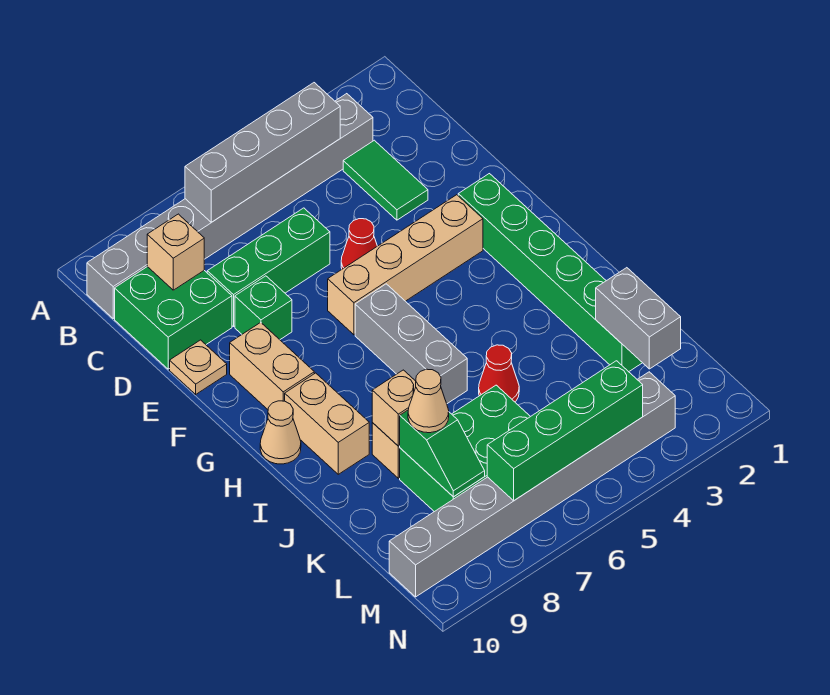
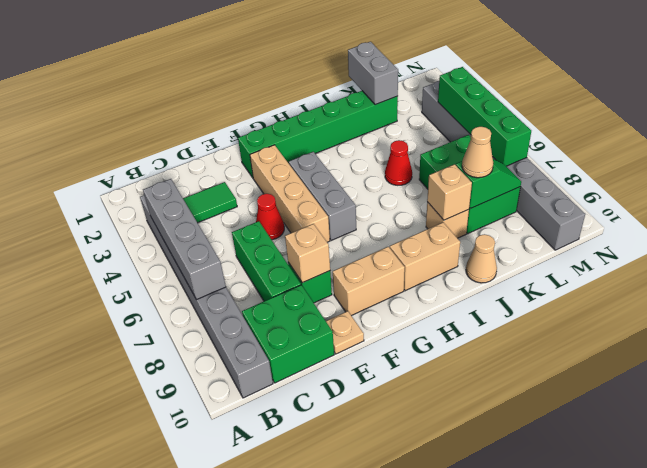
tan 1x1 brick [147,214,204,290] -> tan 1x1 brick moved to [285,224,330,283]
grey 1x3 brick [355,284,467,404] -> grey 1x3 brick turned to [289,152,356,241]
tan 1x1 cone [260,401,301,464] -> tan 1x1 cone moved to [466,234,497,283]
grey 1x2 brick [596,268,681,369] -> grey 1x2 brick turned to [348,42,398,105]

